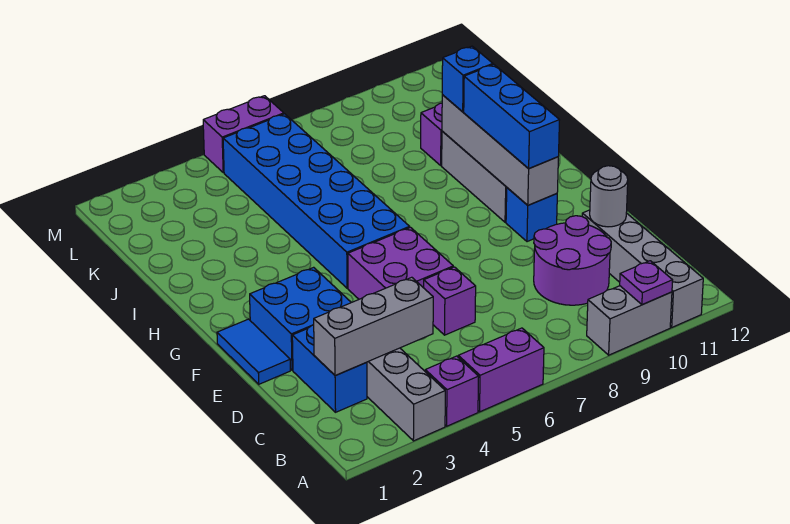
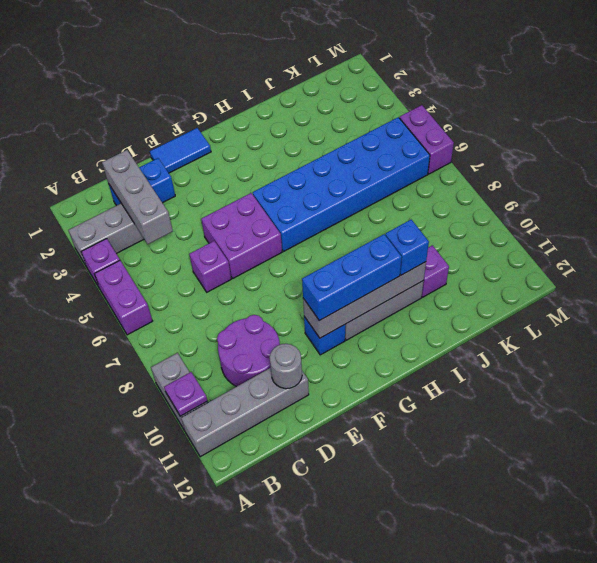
blue 2x2 brick [250,267,351,370] -> none

